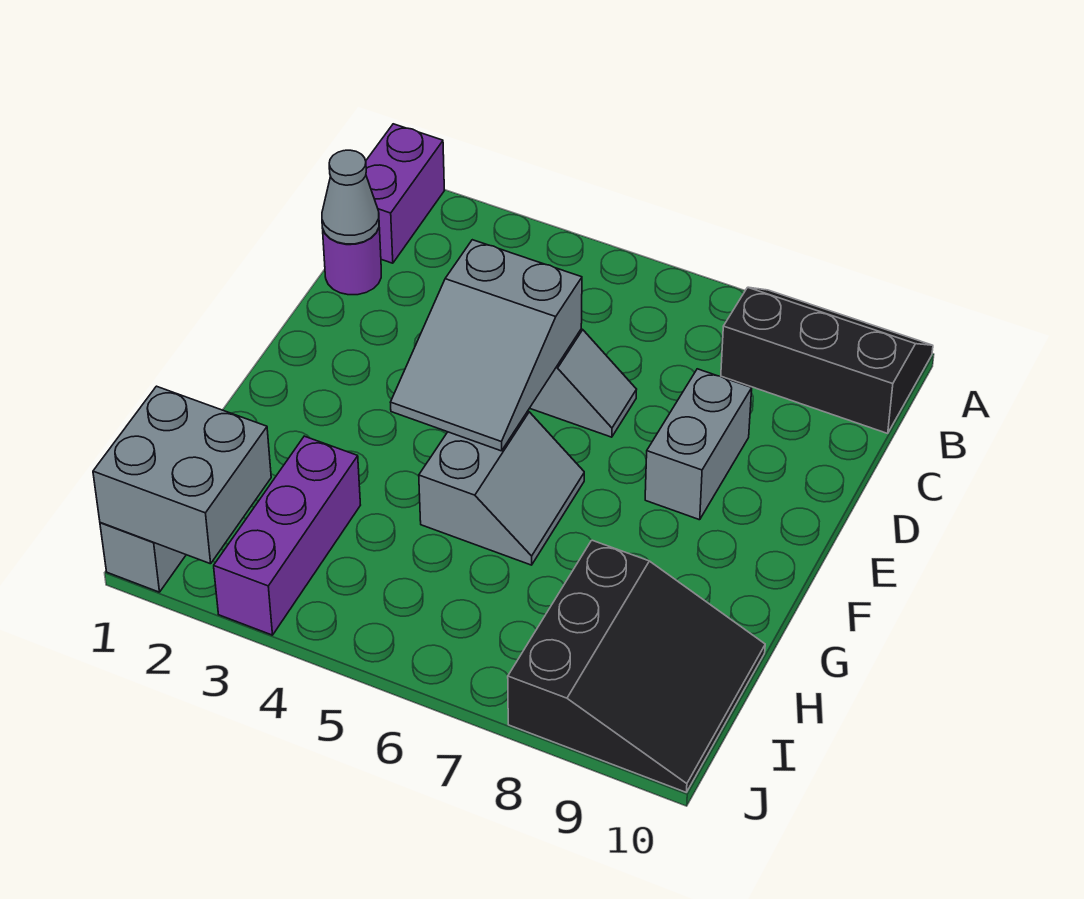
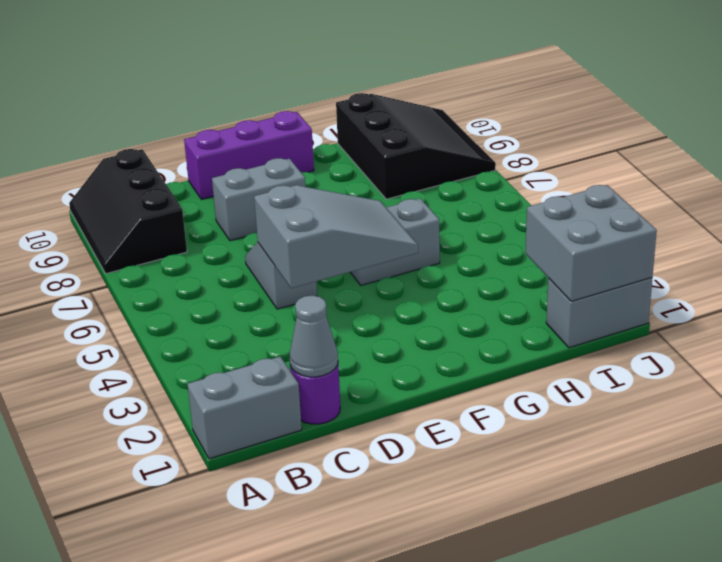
purple 1x2 brick [366,124,444,263] -> grey 1x2 brick [187,356,302,459]
purple 1x3 brick [214,436,360,635] -> purple 1x3 brick moved to [184,111,314,199]
black 3x3 slope [508,540,765,792] -> black 3x3 slope turned to [336,93,496,199]

